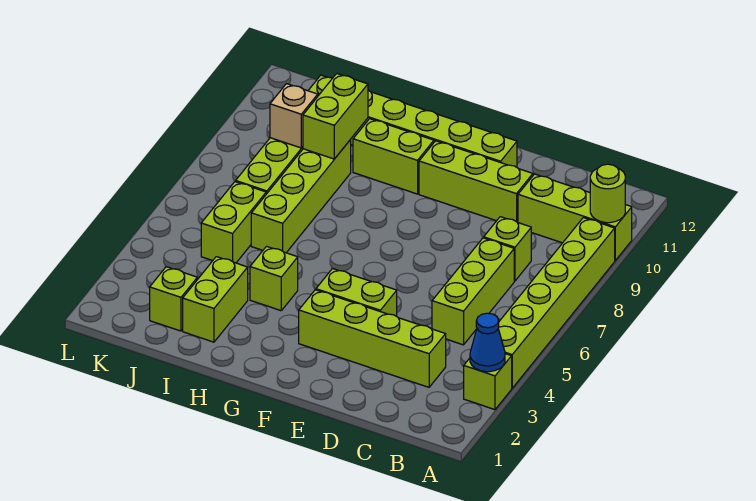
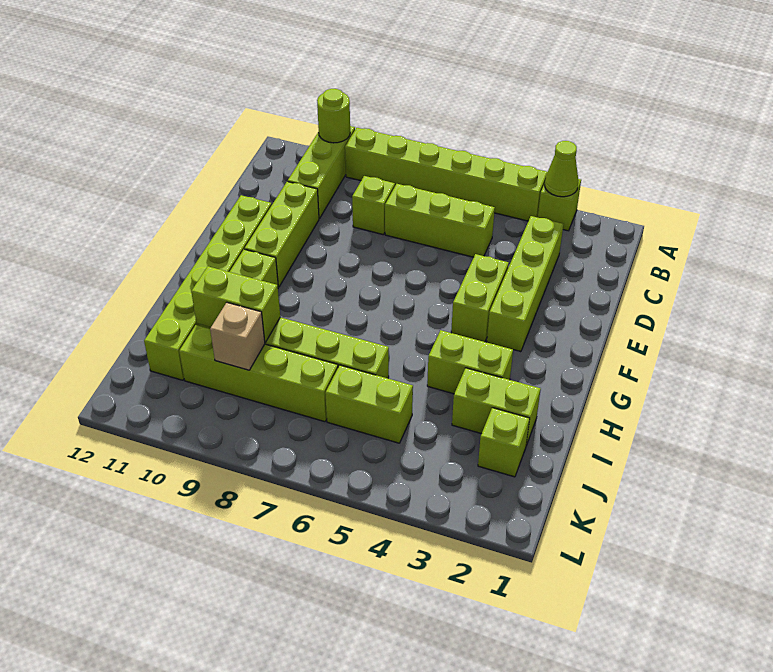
blue 1x1 cone [470,313,505,372] -> lime 1x1 cone [545,141,579,197]
lime 1x1 brick [250,246,298,311] -> lime 1x2 brick [427,330,513,394]

